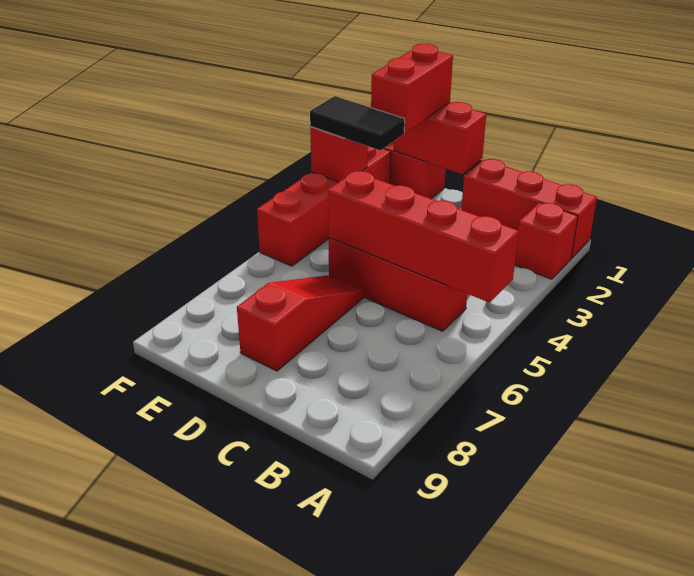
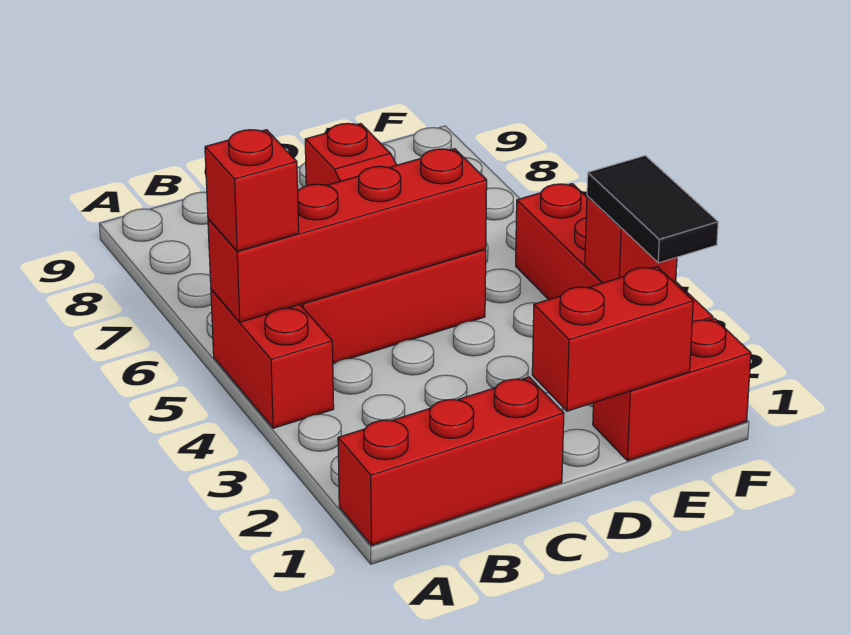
red 1x1 brick [515,203,578,279] -> red 1x1 brick moved to [205,130,299,251]
red 1x2 brick [371,44,453,133] -> red 1x2 brick moved to [211,290,334,428]
black 1x2 tile [310,96,405,150] -> black 1x2 tile turned to [587,156,718,263]

